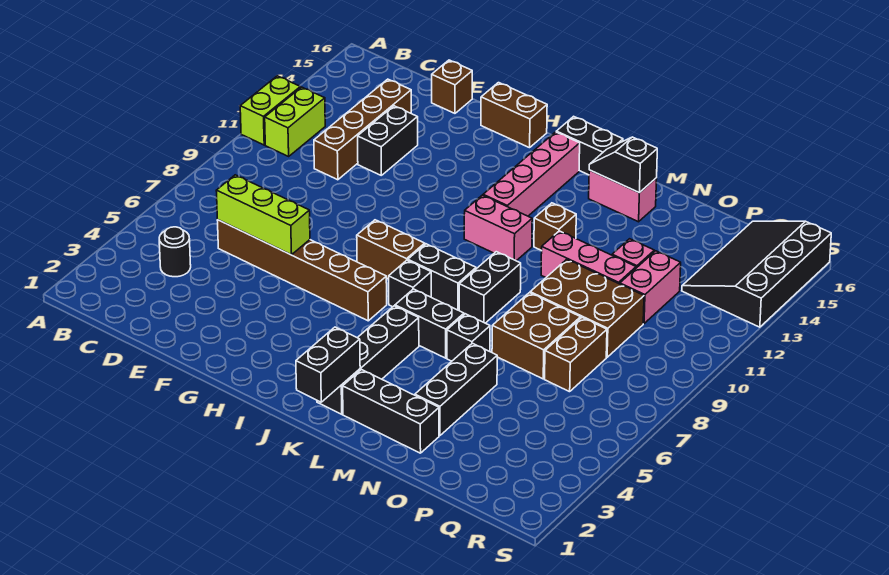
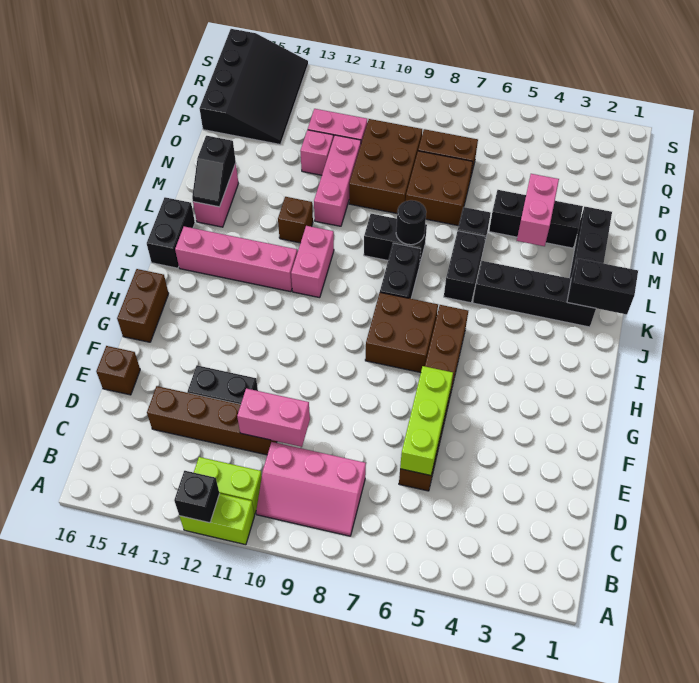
none -> pink 2x3 slope [256,442,366,536]
black 1x1 round brick [159,227,191,277] -> black 1x1 round brick moved to [396,200,426,245]
none -> pink 1x2 brick [237,388,310,447]
brown 1x2 brick [357,220,425,279] -> brown 2x2 brick [365,293,438,373]
black 1x1 brick [389,260,431,307] -> black 1x1 brick moved to [174,471,220,523]
none -> pink 1x2 brick [517,174,559,246]
black 3x4 slope [682,221,831,327] -> black 3x4 slope turned to [200,29,308,145]

